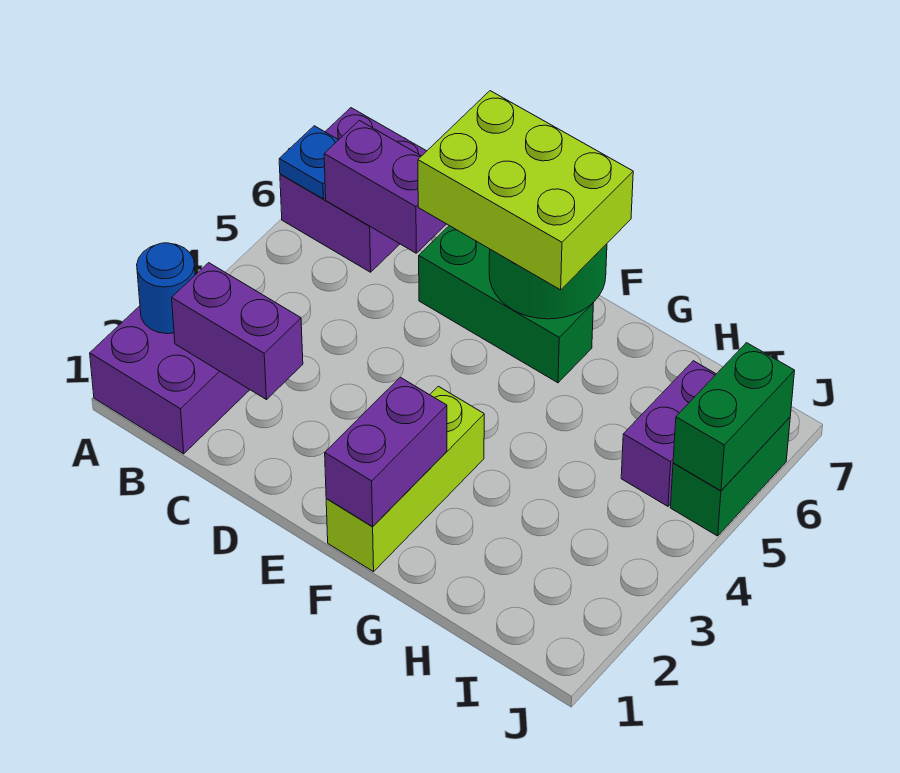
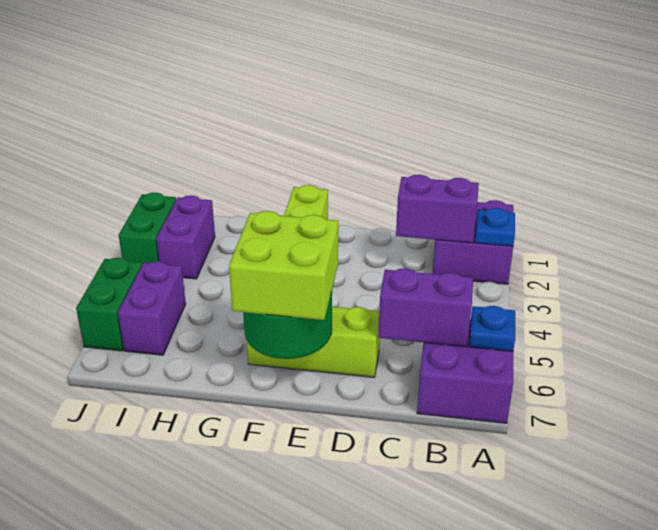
blue 1x1 round brick [137,243,195,334] -> blue 1x1 plate [475,208,515,246]
green 1x3 brick [419,226,593,383] -> lime 1x3 brick [247,307,380,377]
lime 2x3 brick [418,91,633,290] -> lime 2x2 brick [229,211,338,320]
purple 1x2 brick [325,377,447,527] -> purple 1x2 brick moved to [156,196,215,279]
green 1x2 brick [673,343,795,491] -> green 1x2 brick moved to [119,193,176,265]

